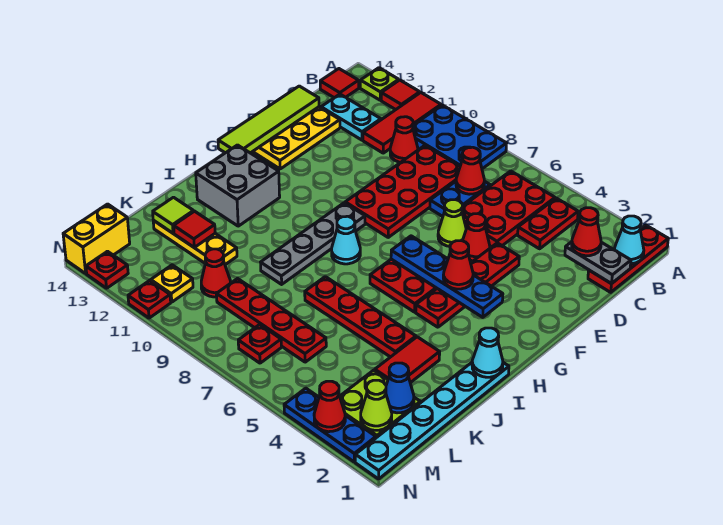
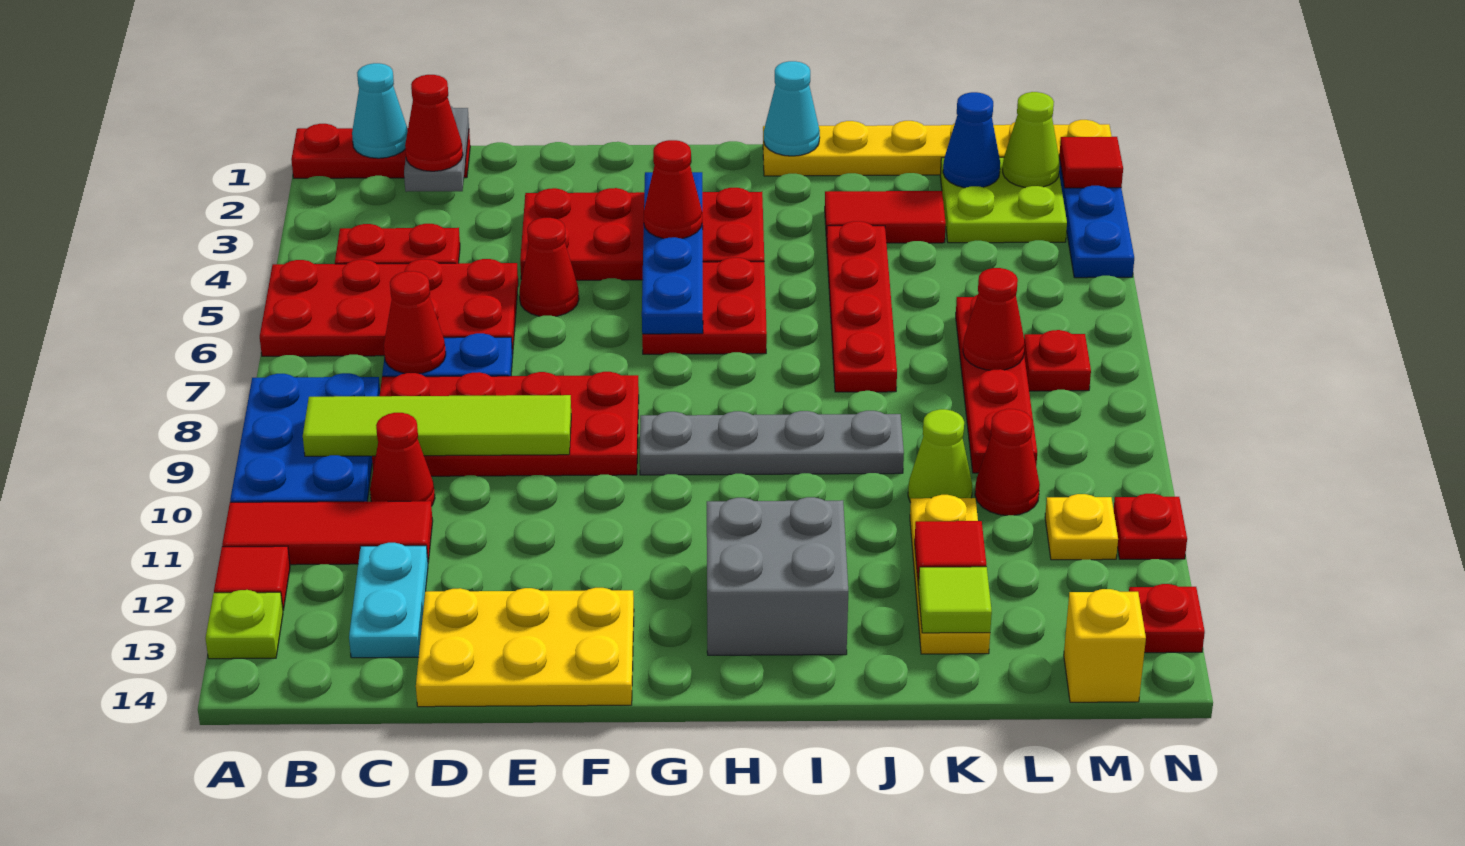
red 2x3 plate [462,171,555,247] -> red 2x4 plate [260,259,518,356]
red 1x1 tile [320,69,359,98] -> red 1x1 tile moved to [1059,137,1123,188]
lime 1x4 tile [218,86,319,153] -> lime 1x4 tile moved to [303,395,571,456]
red 1x4 plate [416,243,519,327] -> red 2x4 plate [520,188,764,280]
lime 1x1 cone [438,200,466,246] -> lime 1x1 cone moved to [908,409,972,502]
cyan 1x1 cone [332,216,360,264] -> none
cyan 1x6 plate [355,363,509,479] -> yellow 1x6 plate [763,120,1112,176]
yellow 1x2 brick [63,204,130,273] -> yellow 1x1 brick [1064,589,1146,702]
red 1x1 cone [314,381,345,432] -> red 1x1 cone moved to [963,268,1025,370]

